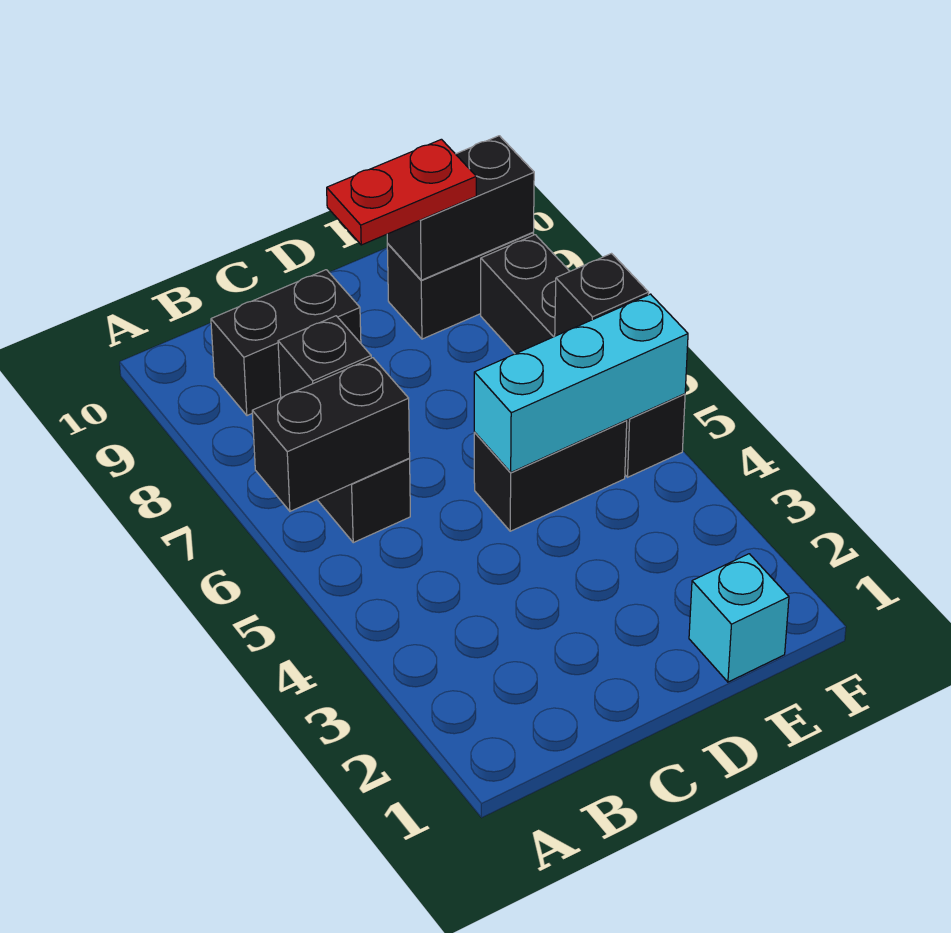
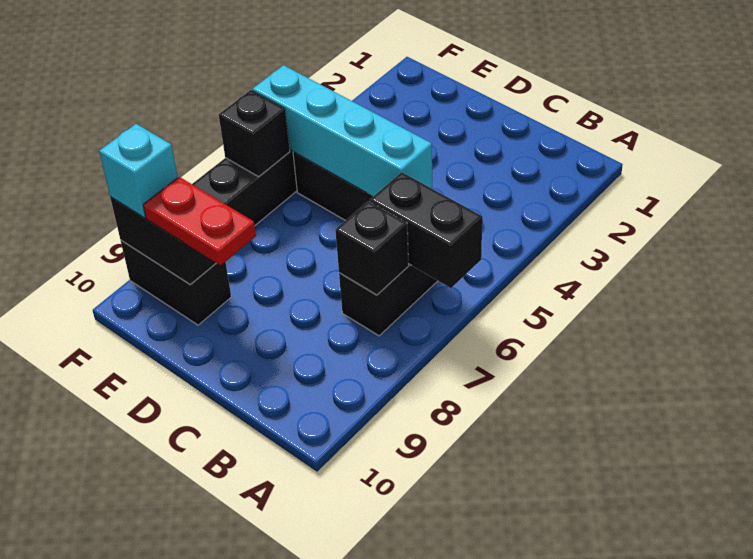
black 1x2 brick [211,270,361,416] -> none
cyan 1x3 brick [474,294,688,472] -> cyan 1x4 brick [252,65,432,196]
cyan 1x1 brick [689,554,789,682] -> cyan 1x1 brick moved to [99,124,178,218]

